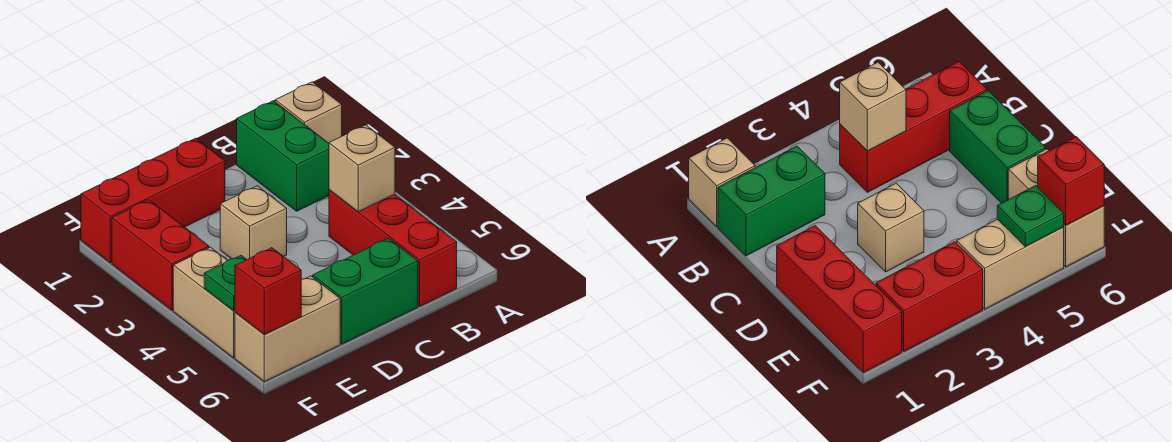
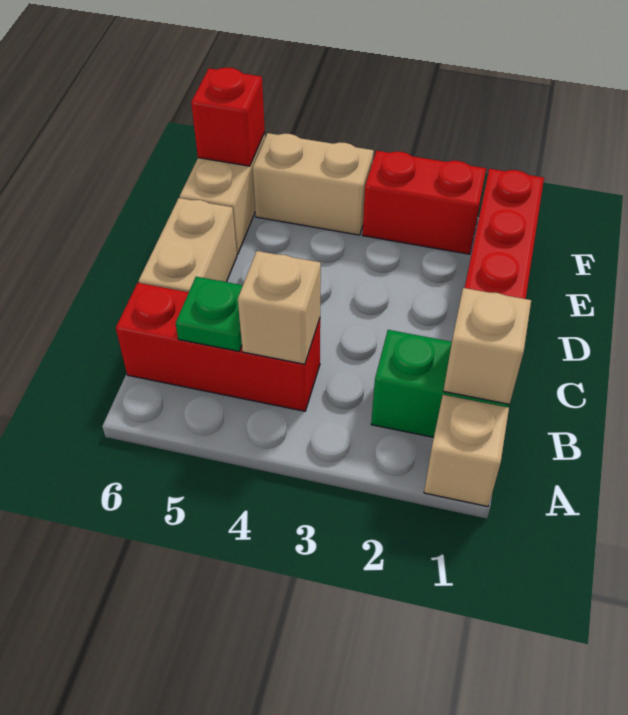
green 1x2 brick [313,238,418,344] -> tan 1x2 brick [139,198,237,292]
tan 1x1 brick [220,186,287,259] -> tan 1x1 brick moved to [443,288,531,404]
green 1x1 plate [204,255,247,311] -> green 1x1 plate moved to [176,277,243,351]

